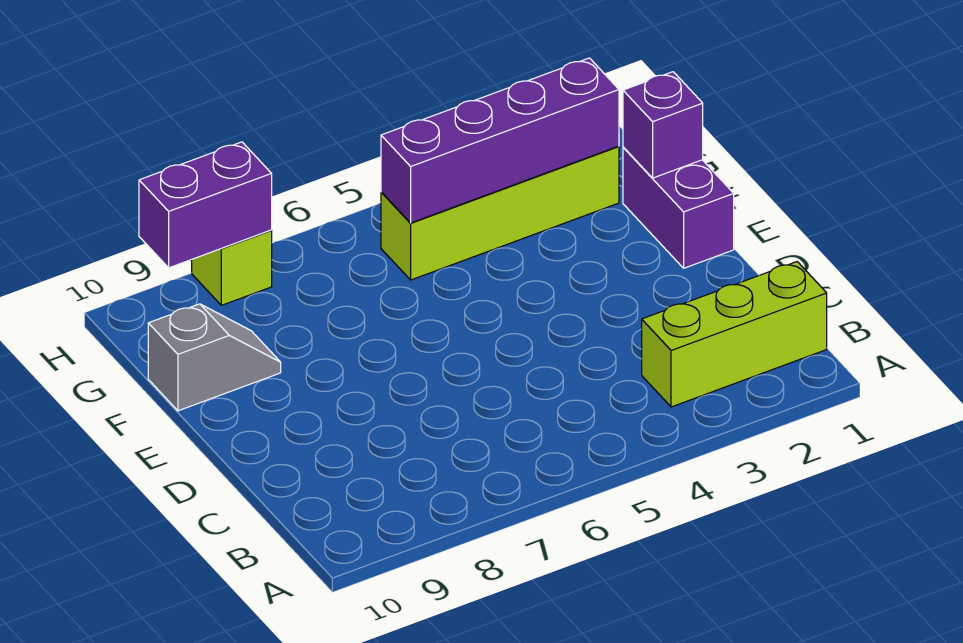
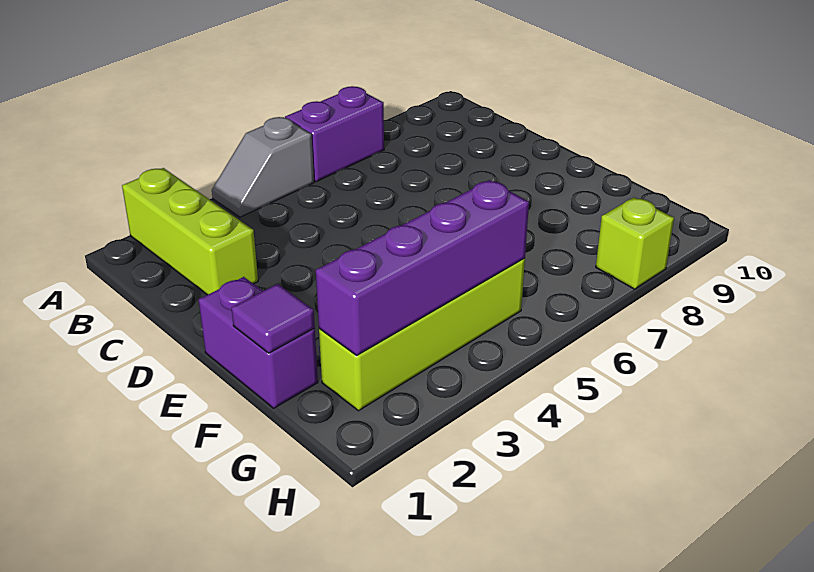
lime 1x3 brick [642,262,827,407] -> lime 1x3 brick turned to [122,168,258,295]
purple 1x1 brick [623,72,703,178] -> purple 1x1 tile [231,284,315,353]
grey 1x2 slope [148,304,281,411] -> grey 1x2 slope moved to [212,117,314,217]
purple 1x2 brick [139,142,272,268] -> purple 1x2 brick moved to [285,86,384,182]

